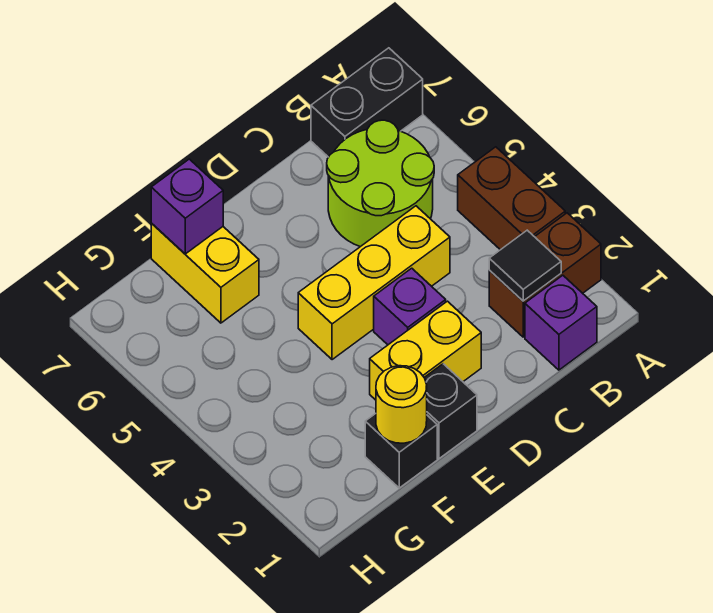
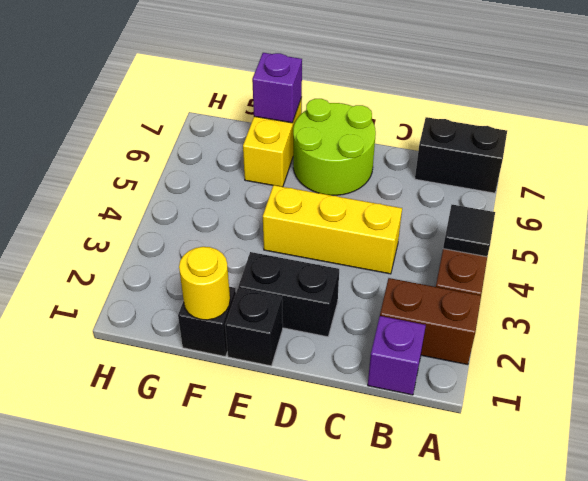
black 1x1 tile [489,230,561,301] -> black 1x1 tile moved to [443,205,495,257]
lime 2x2 round brick [327,120,434,247] -> lime 2x2 round brick moved to [293,99,376,195]
yellow 1x2 brick [370,301,481,400] -> black 1x2 brick [238,252,339,337]
purple 1x1 brick [374,268,446,345] -> none

